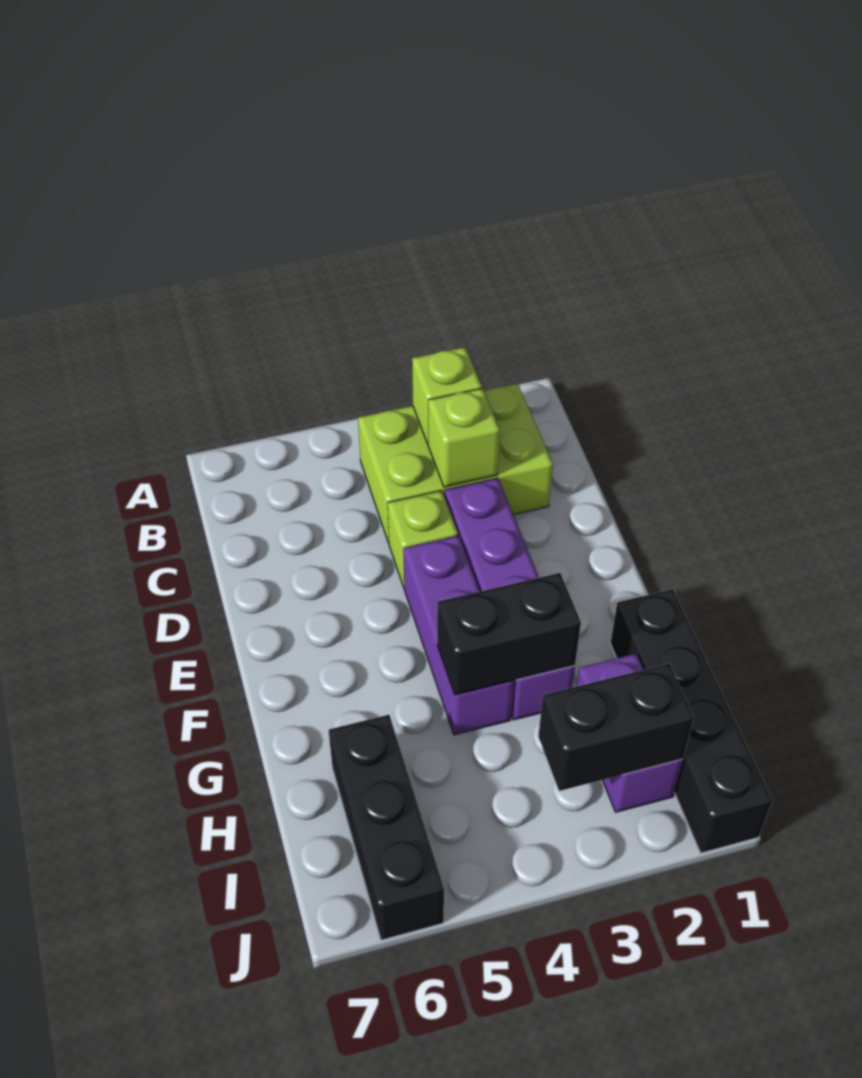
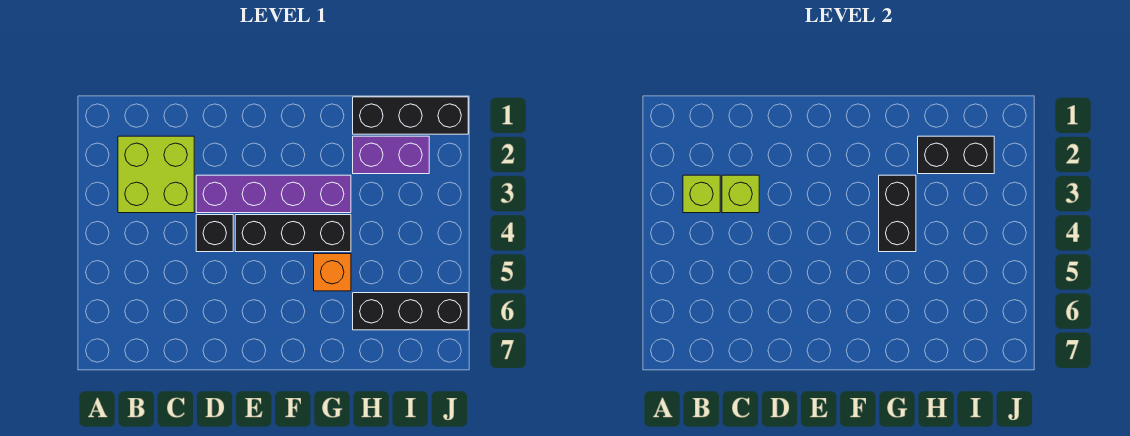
lime 2x3 brick [358,384,553,543] -> lime 2x2 brick [118,136,194,213]
lime 1x1 brick [388,491,458,587] -> black 1x1 brick [196,215,233,252]
purple 1x3 brick [403,535,514,735] -> black 1x3 brick [235,215,351,252]
black 1x4 brick [610,589,772,853] -> black 1x3 brick [353,97,468,134]
none -> orange 1x1 brick [314,254,351,291]
black 1x2 brick [538,664,694,791] -> black 1x2 brick turned to [918,136,994,174]

